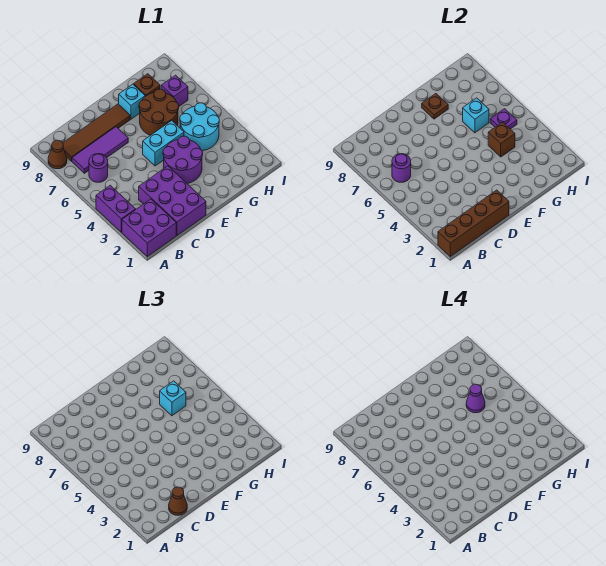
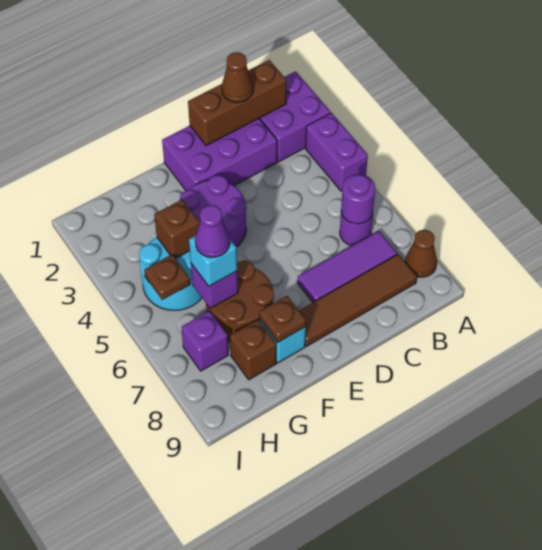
brown 1x4 brick [438,190,509,256] -> brown 1x3 brick [188,60,286,146]
purple 2x3 brick [139,166,206,235] -> purple 2x3 brick turned to [162,119,277,191]
cyan 1x2 brick [143,121,184,166] -> none
cyan 1x1 brick [463,98,489,133] -> purple 1x1 brick [191,264,238,308]
purple 1x1 plate [490,109,517,129] -> brown 1x1 plate [144,255,190,300]

